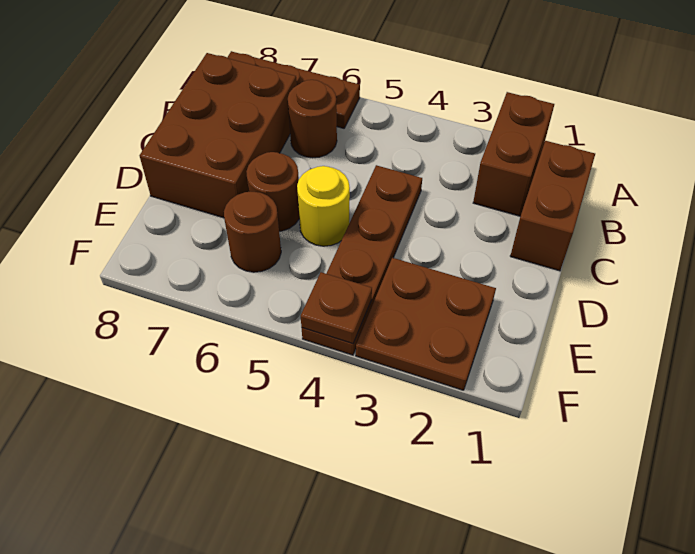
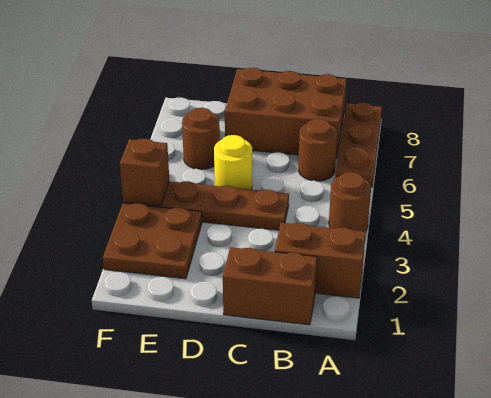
brown 1x1 round brick [246,152,299,231] -> brown 1x1 round brick moved to [329,172,371,231]
brown 1x1 plate [301,272,372,344] -> brown 1x1 brick [120,139,169,205]

